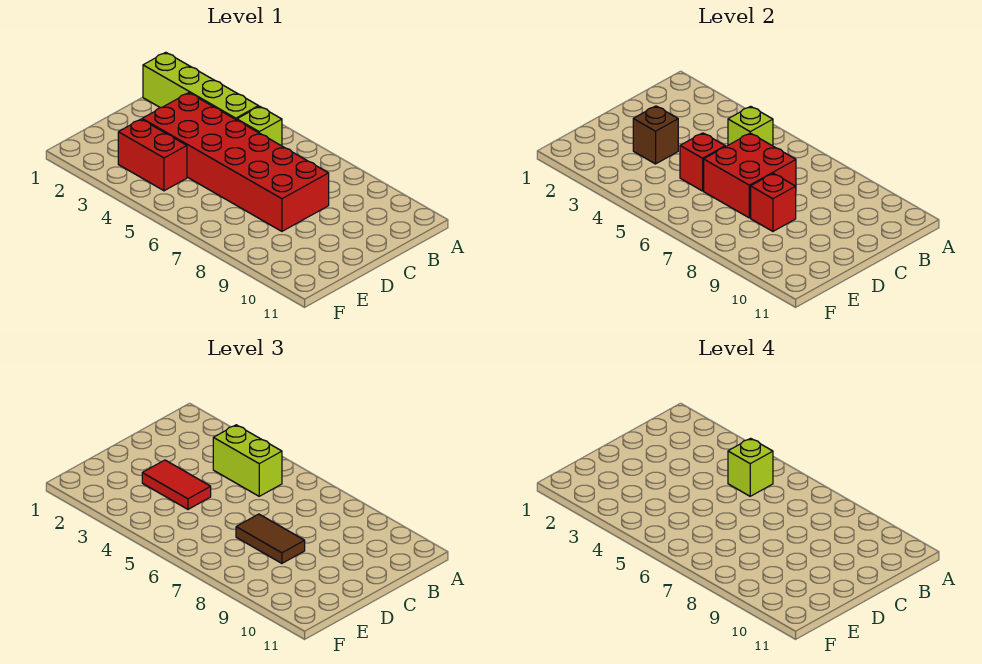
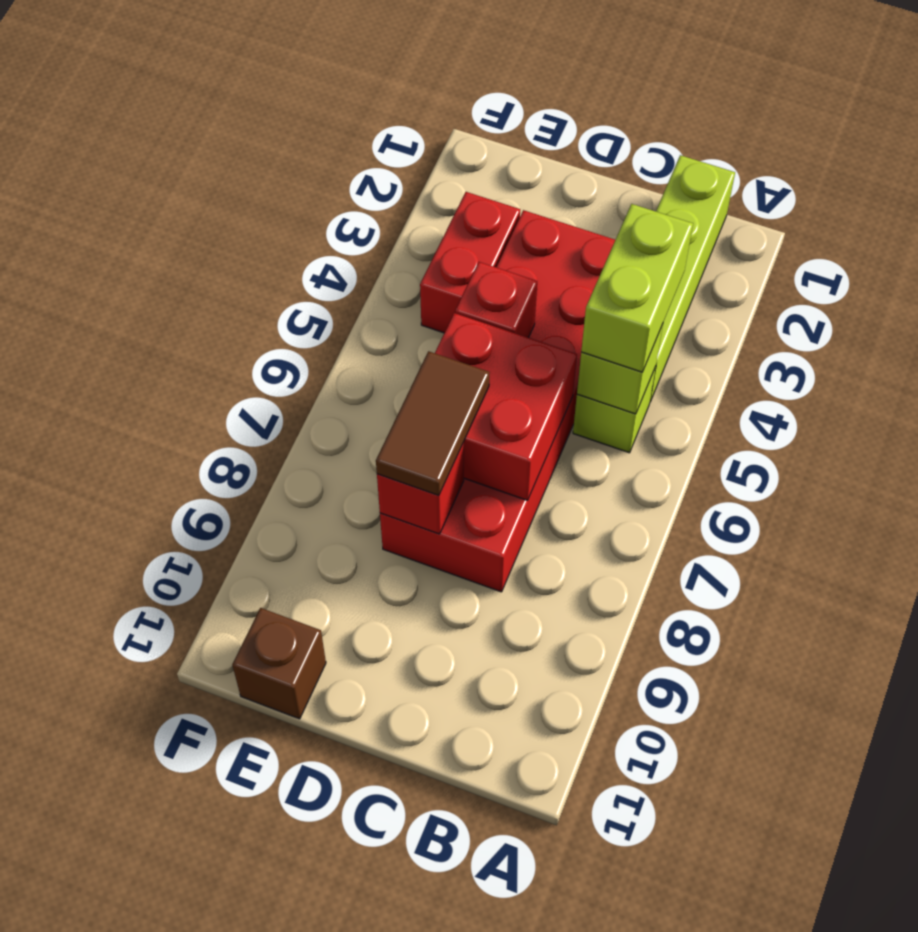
lime 1x1 brick [728,438,773,496] -> none
brown 1x1 brick [633,106,678,164] -> brown 1x1 brick moved to [232,608,326,719]
red 1x2 tile [142,460,211,509] -> none

